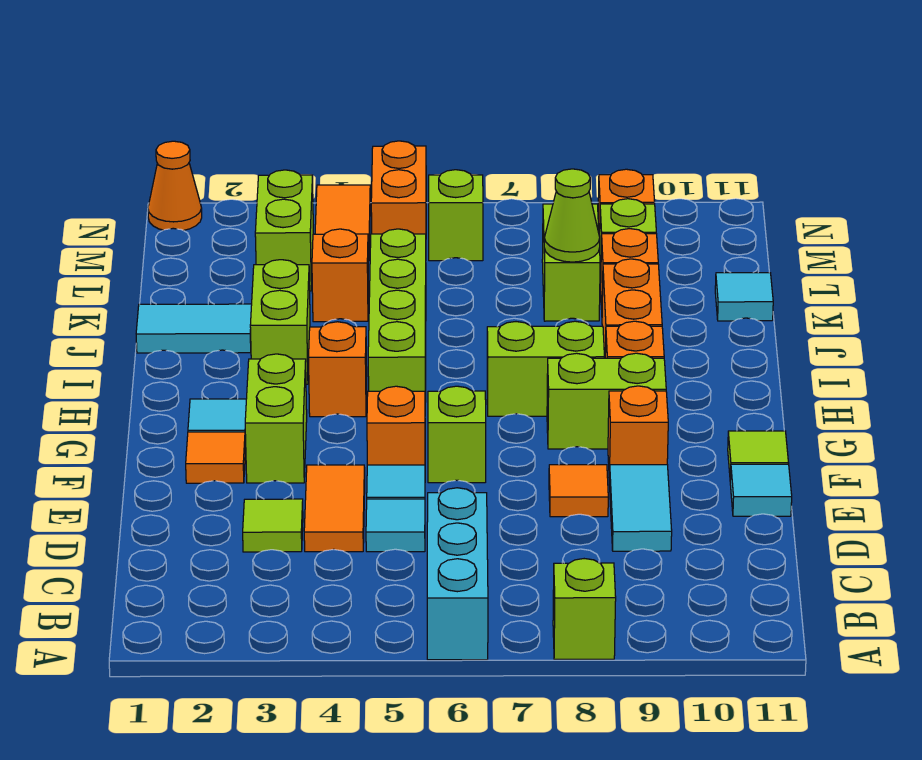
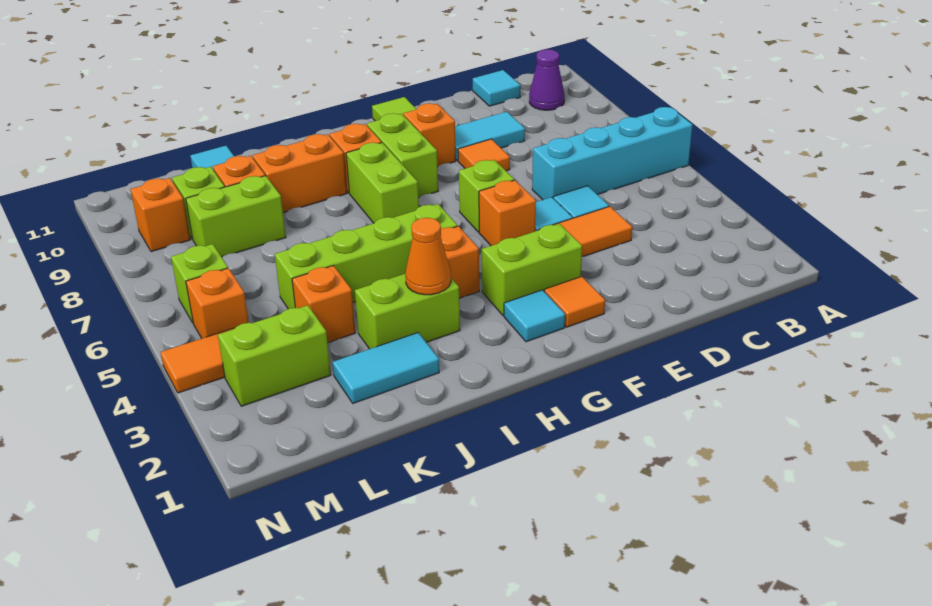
cyan 1x3 brick [427,488,488,660] -> cyan 1x4 brick [532,107,692,200]
lime 1x1 brick [553,559,616,659] -> none
none -> purple 1x1 cone [529,49,565,110]
lime 1x1 tile [243,499,303,552] -> none
cyan 1x1 tile [730,464,792,516] -> cyan 1x1 tile moved to [473,70,520,106]
cyan 1x2 tile [136,304,252,353] -> cyan 1x2 tile turned to [333,333,439,403]
lime 1x1 cone [544,169,600,262] -> none
orange 1x2 brick [371,141,426,234] -> orange 1x1 brick [186,268,249,338]
orange 1x1 cone [148,141,202,231] -> orange 1x1 cone moved to [405,218,451,295]

